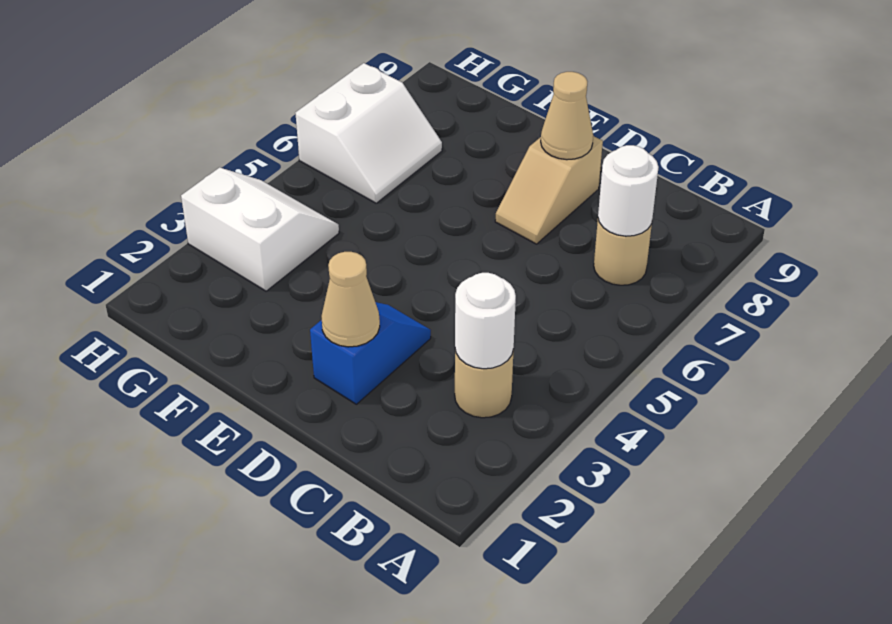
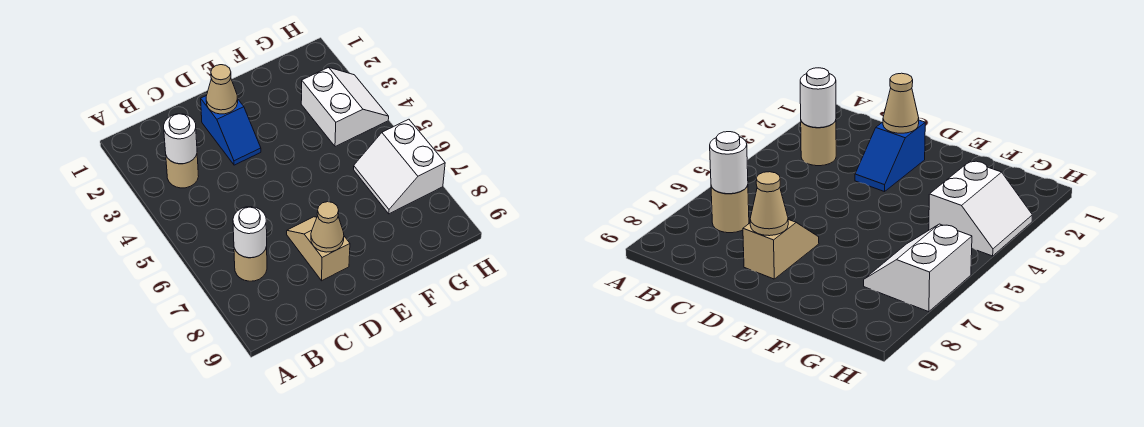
white 2x2 slope [181,168,339,291] -> white 2x2 slope turned to [301,67,389,147]

